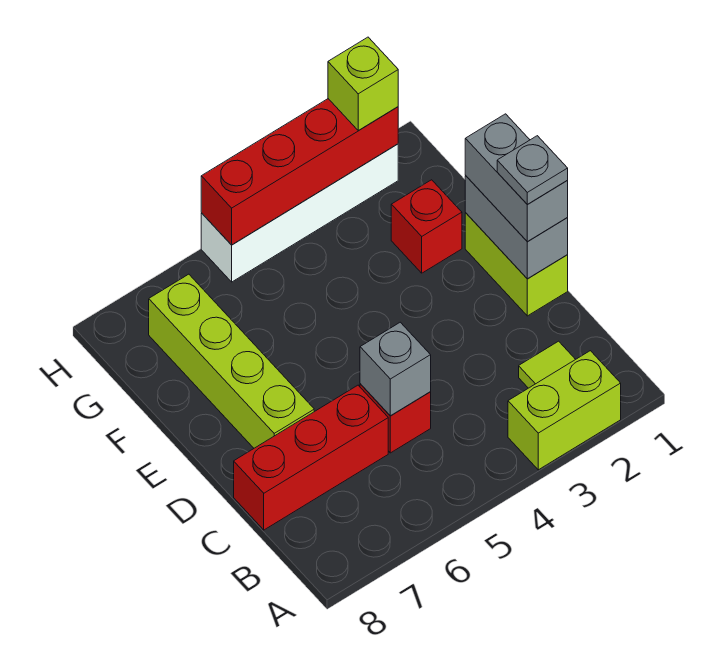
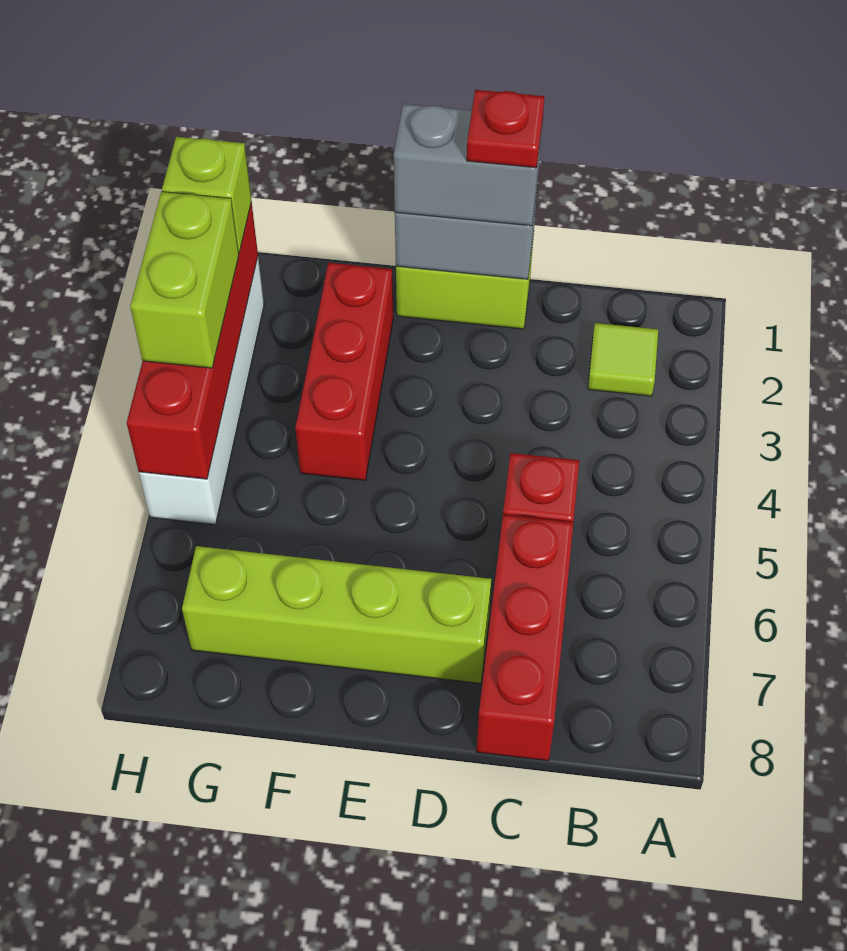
lime 1x2 brick [508,351,621,470] -> lime 1x2 brick moved to [130,192,239,368]
grey 1x1 brick [360,322,431,416] -> none
grey 1x1 plate [497,136,568,205] -> red 1x1 plate [467,90,545,168]
red 1x1 brick [391,180,462,273] -> red 1x3 brick [295,263,393,480]

